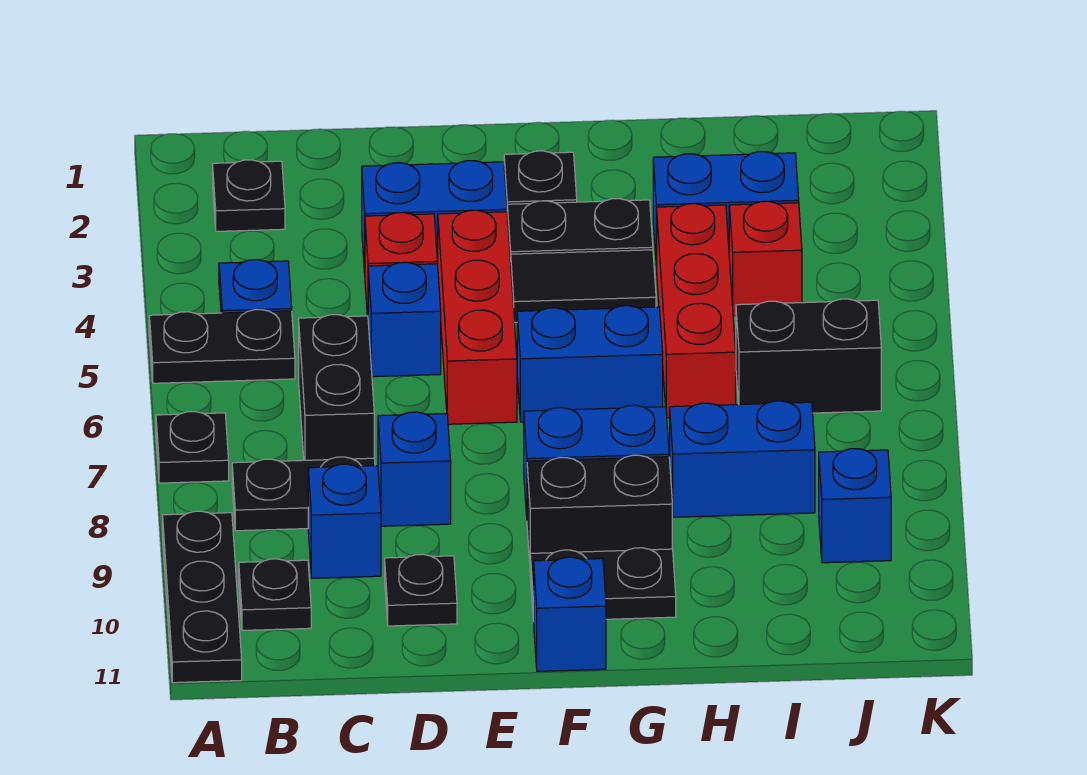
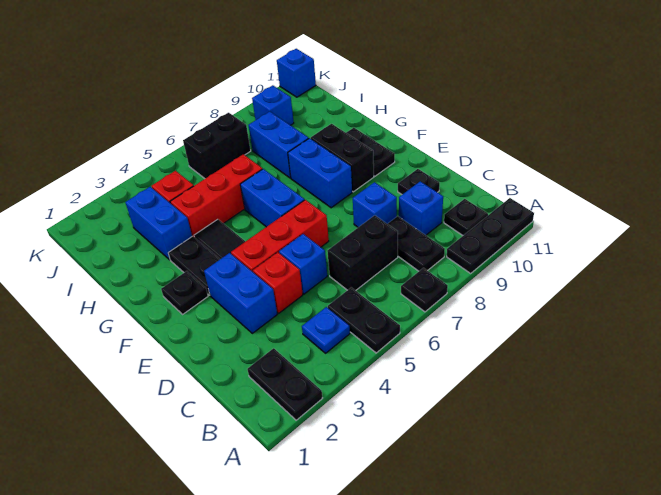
black 1x1 plate [213,160,285,231] -> black 1x2 plate [247,348,322,420]
blue 1x1 brick [534,557,606,671] -> blue 1x1 brick moved to [277,49,316,97]
black 1x2 brick [736,299,881,413] -> black 1x2 brick turned to [183,113,251,179]

